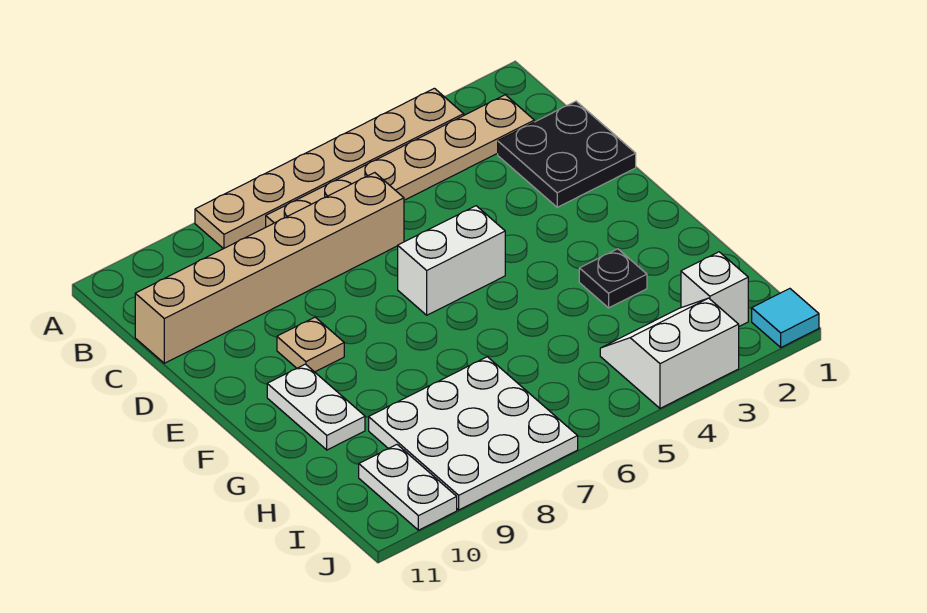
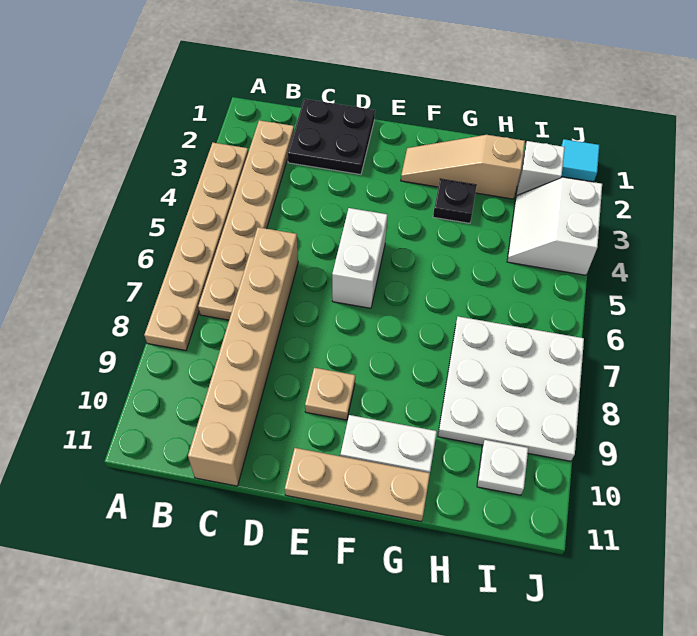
none -> tan 1x3 plate [285,448,430,521]
none -> tan 1x3 slope [401,135,525,199]
white 1x2 plate [359,445,457,530] -> white 1x1 plate [477,440,528,495]

